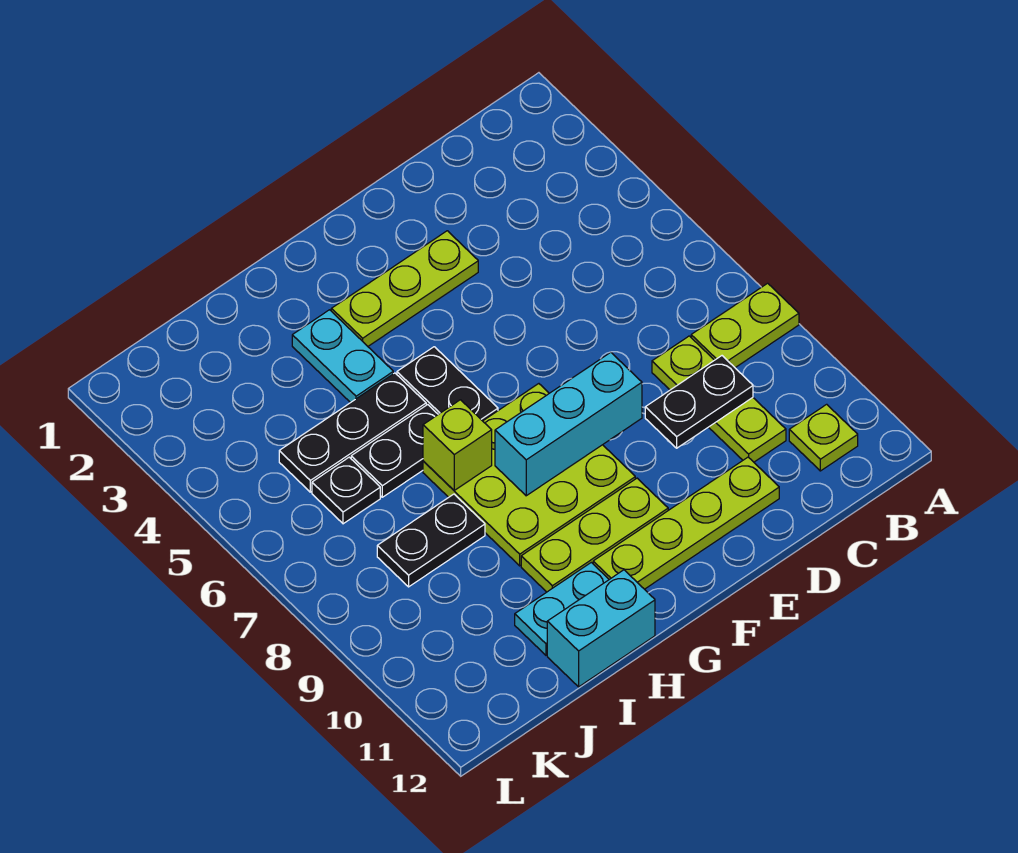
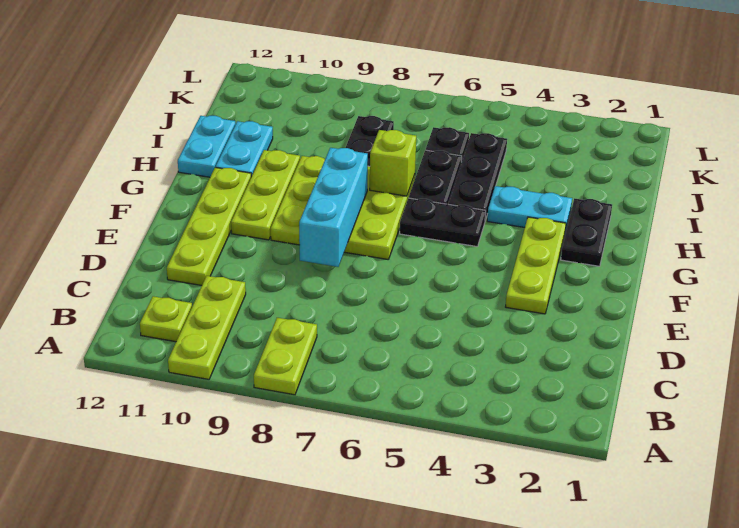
lime 1x3 plate [652,336,786,462] -> lime 1x3 plate turned to [168,276,246,379]
black 1x2 plate [645,356,753,448] -> black 1x2 plate moved to [561,198,612,266]
cyan 1x2 brick [547,570,655,687] -> cyan 1x2 plate [178,116,236,177]

